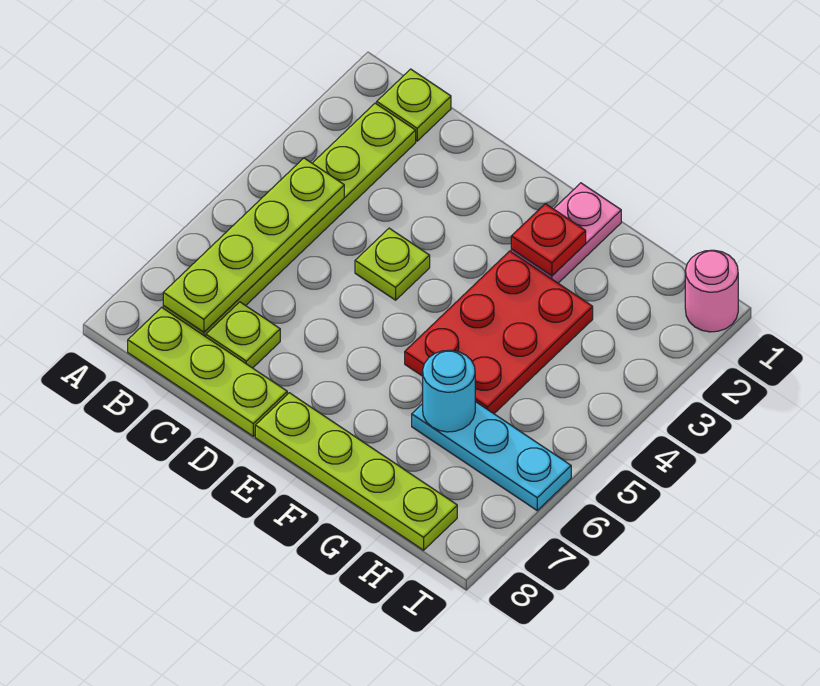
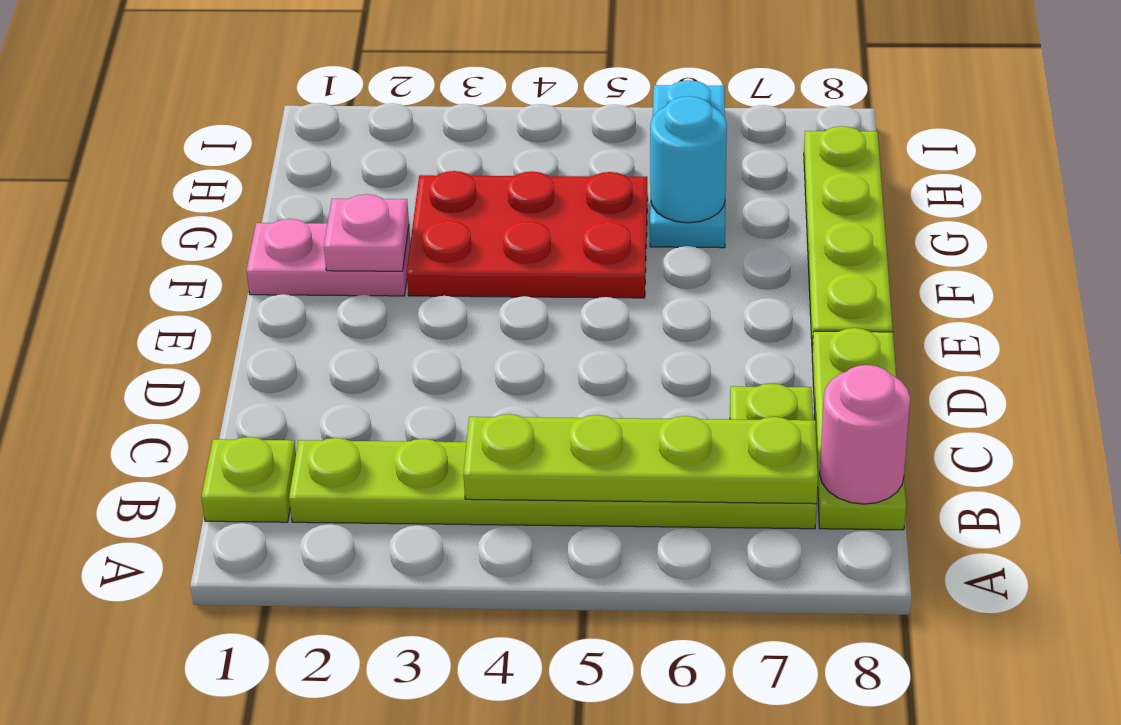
lime 1x1 plate [355,228,430,300] -> none
red 1x1 plate [511,204,586,276] -> pink 1x1 plate [324,194,409,271]
pink 1x1 round brick [685,250,738,332] -> pink 1x1 round brick moved to [820,365,910,504]

